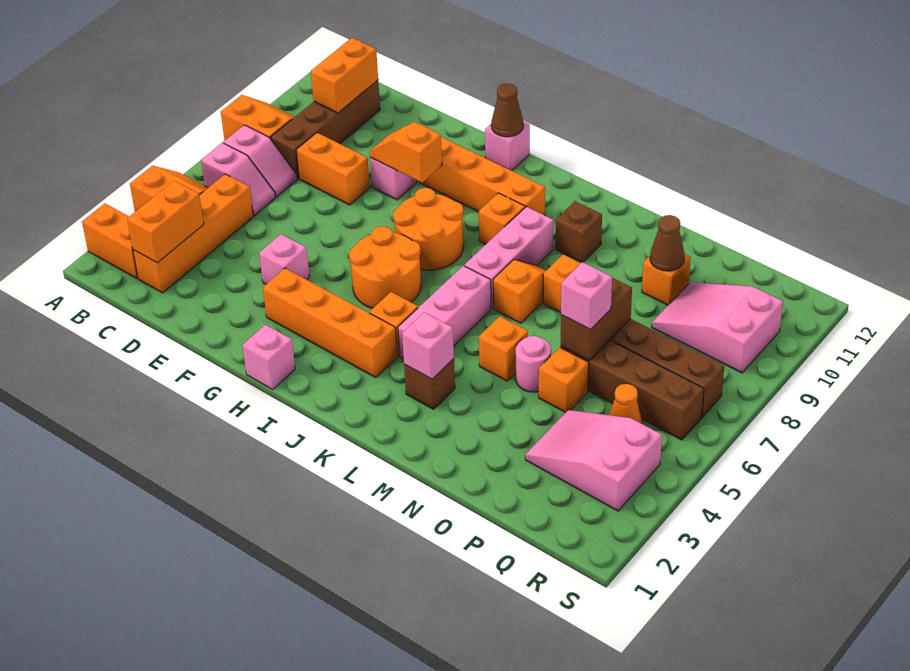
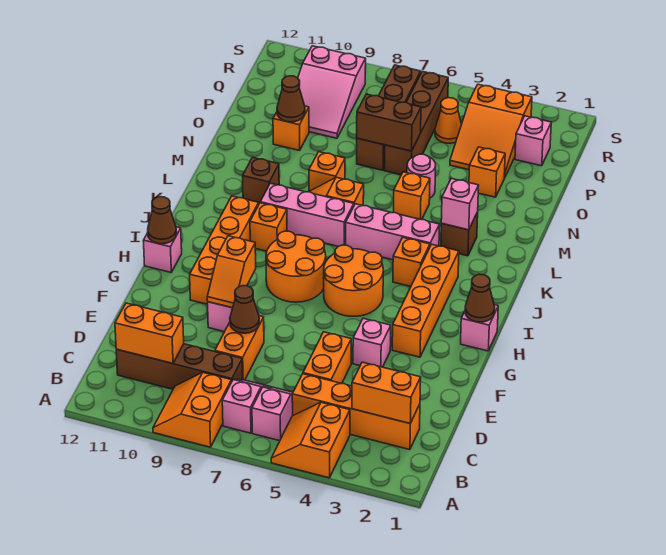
orange 1x2 brick [82,204,138,278] -> orange 1x2 brick moved to [303,332,351,384]
none -> brown 1x1 cone [230,286,259,333]
none -> brown 1x1 cone [465,274,495,322]
orange 1x1 brick [539,347,589,412] -> orange 1x1 brick moved to [469,147,505,197]
pink 1x1 brick [561,262,612,330] -> pink 1x1 brick moved to [515,116,551,166]
pink 2x3 slope [525,410,662,511] -> orange 2x3 slope [450,84,532,178]

